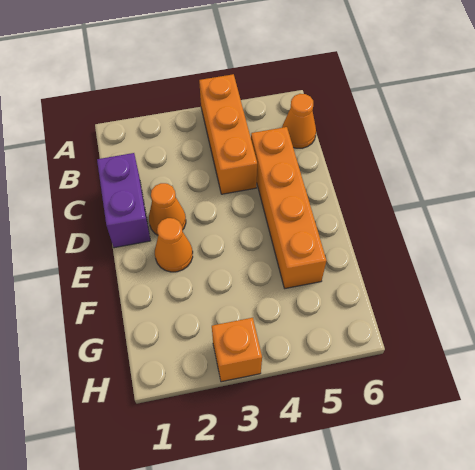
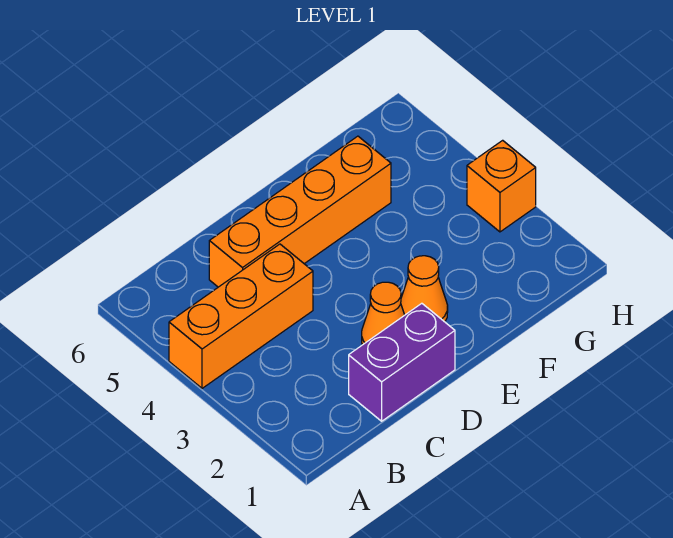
orange 1x1 cone [282,94,316,148] -> none

